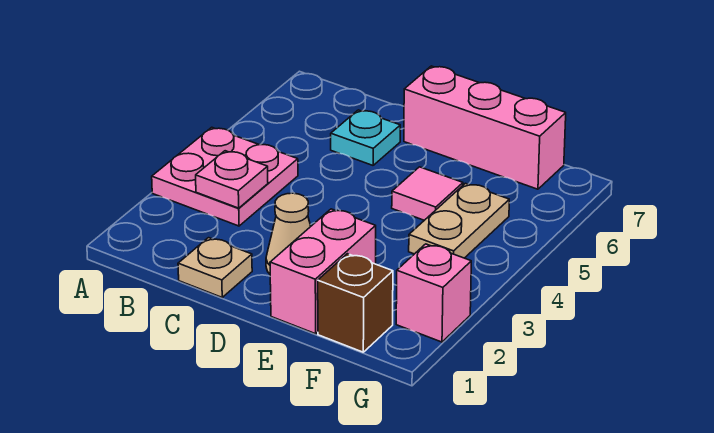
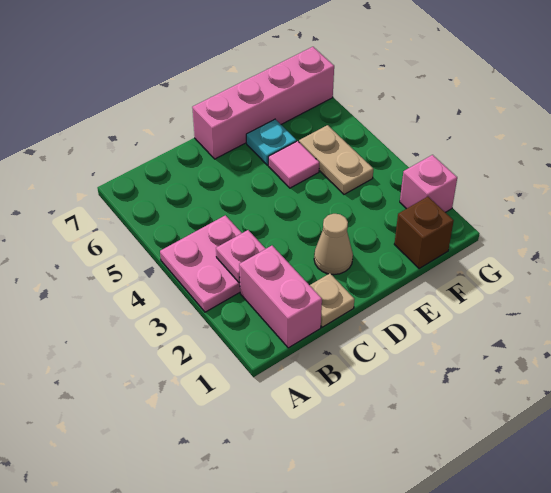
cyan 1x1 plate [331,110,400,165] -> cyan 1x1 plate moved to [246,119,296,165]
pink 1x3 brick [404,66,566,189] -> pink 1x4 brick [192,47,334,159]
pink 1x2 brick [270,209,376,334] -> pink 1x2 brick moved to [239,246,322,348]

